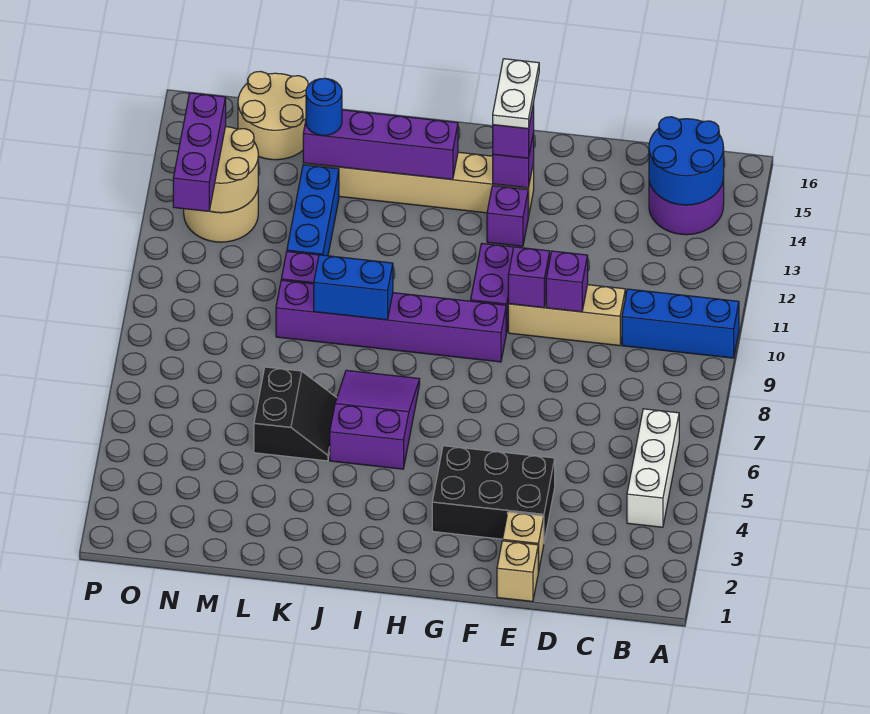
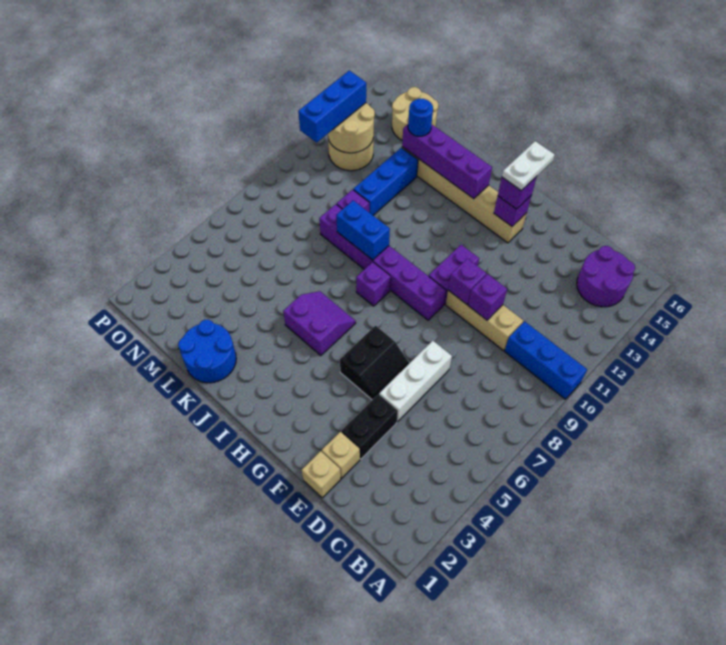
white 1x3 brick [627,409,679,527] -> white 1x3 brick moved to [379,341,452,422]
blue 2x2 round brick [649,117,724,205] -> blue 2x2 round brick moved to [178,320,236,383]
black 2x3 brick [432,446,555,541] -> black 1x2 brick [341,394,398,459]
purple 1x1 brick [487,186,528,246] -> purple 1x1 brick moved to [356,262,391,306]
purple 2x3 slope [330,370,420,469] -> purple 2x2 slope [283,291,356,355]
black 2x2 slope [254,367,337,461] -> black 2x2 slope moved to [340,326,409,400]
purple 1x3 brick [173,93,226,211] -> blue 1x3 brick [298,70,366,143]

